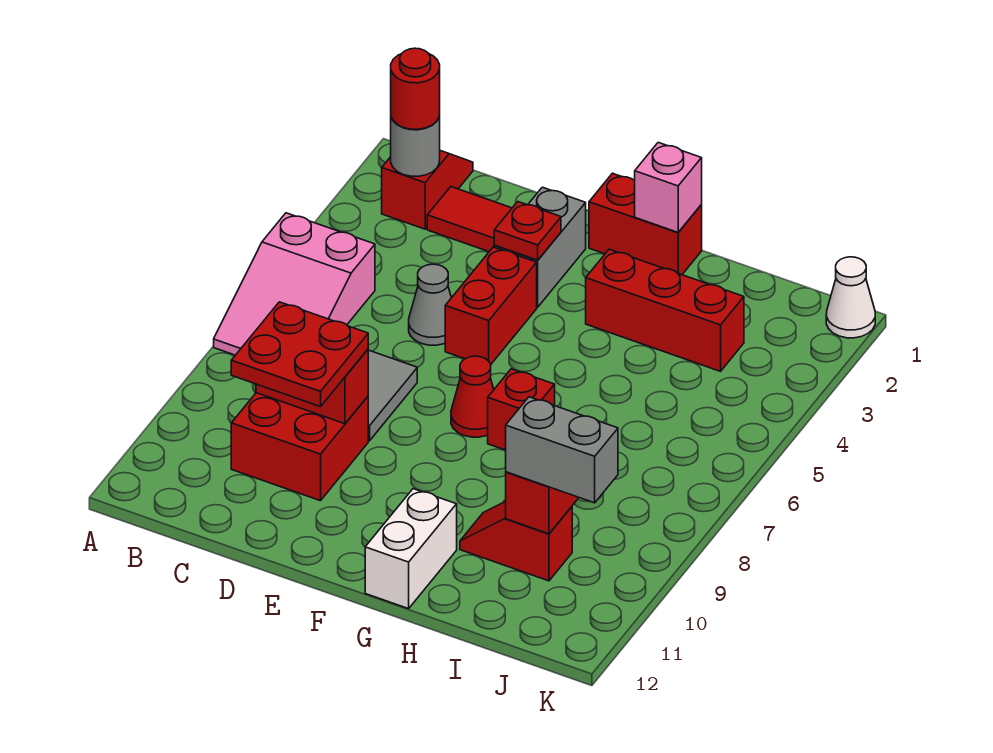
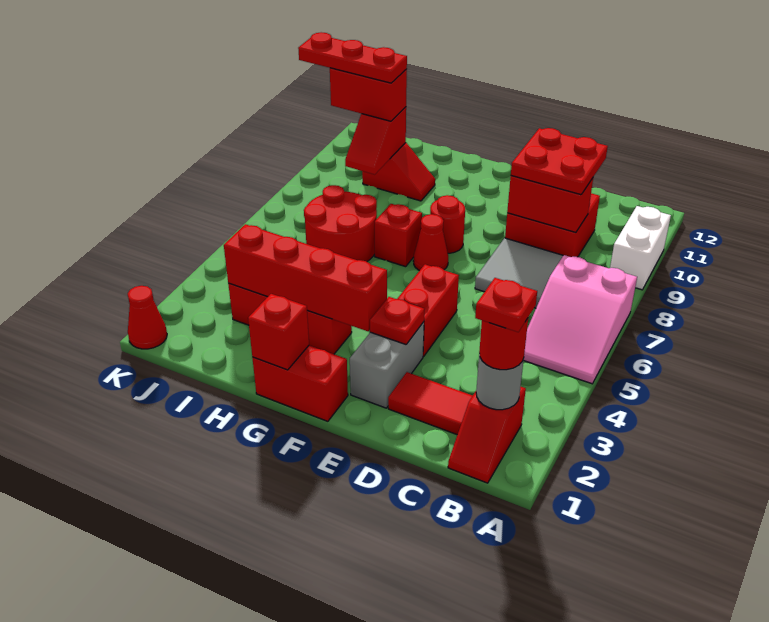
pink 2x3 slope [214,213,375,355] -> pink 2x3 slope turned to [523,255,637,384]
none -> red 1x1 plate [475,278,537,332]
grey 1x1 cone [409,264,451,345] -> none
none -> red 1x4 brick [224,224,387,331]
none -> red 1x1 round brick [430,195,465,253]
pink 1x1 brick [635,142,702,232] -> red 1x1 brick [248,294,309,370]
white 1x2 brick [365,489,457,609] -> white 1x2 brick moved to [610,206,671,290]
none -> red 2x2 round brick [304,185,377,262]
grey 1x2 brick [506,397,618,503] -> red 1x2 brick [330,68,407,121]
none -> red 1x3 plate [298,32,407,83]
white 1x1 cone [826,257,875,338] -> red 1x1 cone [128,286,167,349]

